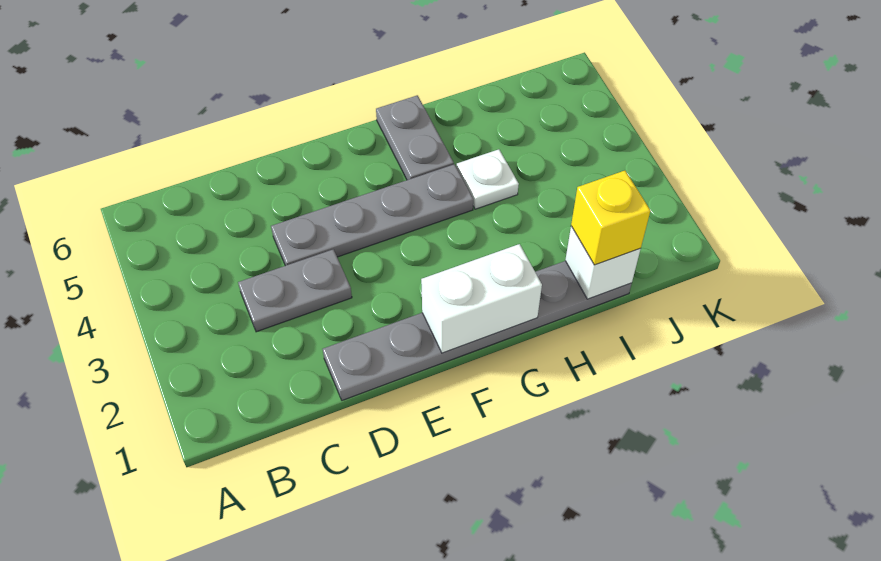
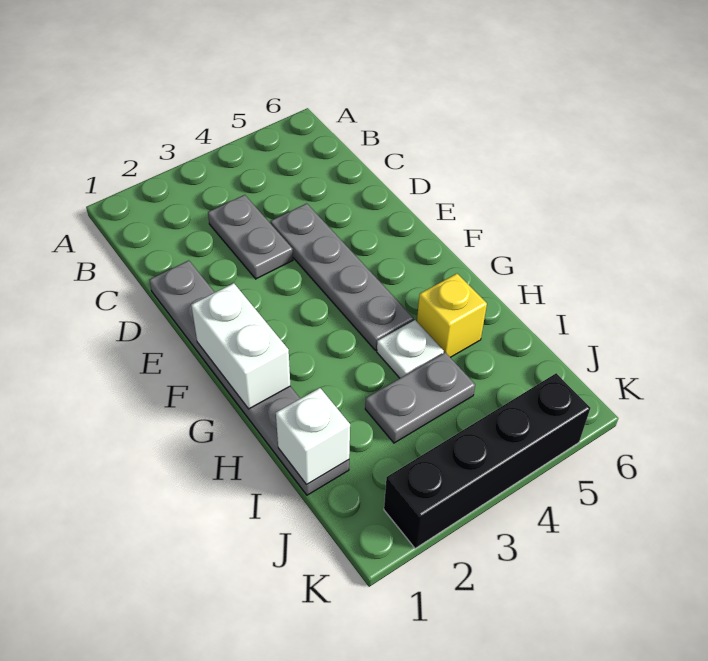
grey 1x2 plate [376,95,454,180] -> grey 1x2 plate moved to [365,352,475,443]
yellow 1x1 brick [571,171,650,265] -> yellow 1x1 brick moved to [417,274,487,357]
none -> black 1x4 brick [384,373,590,548]

